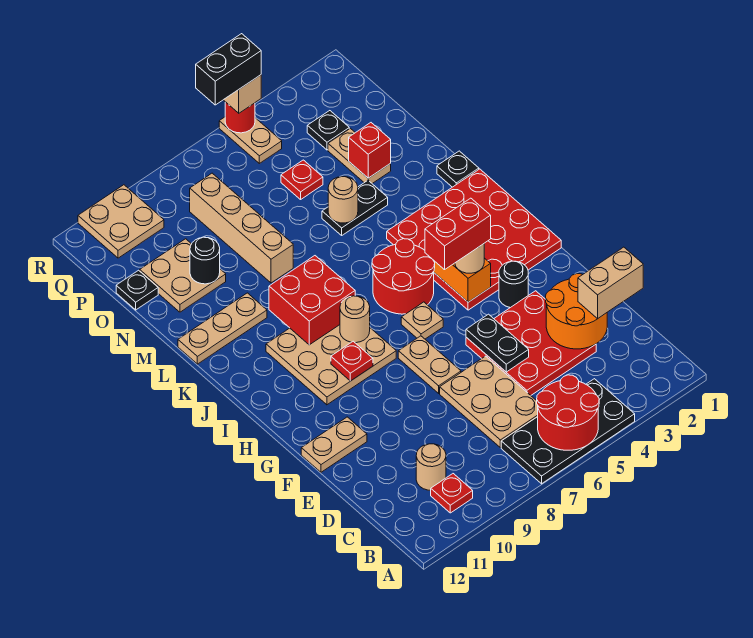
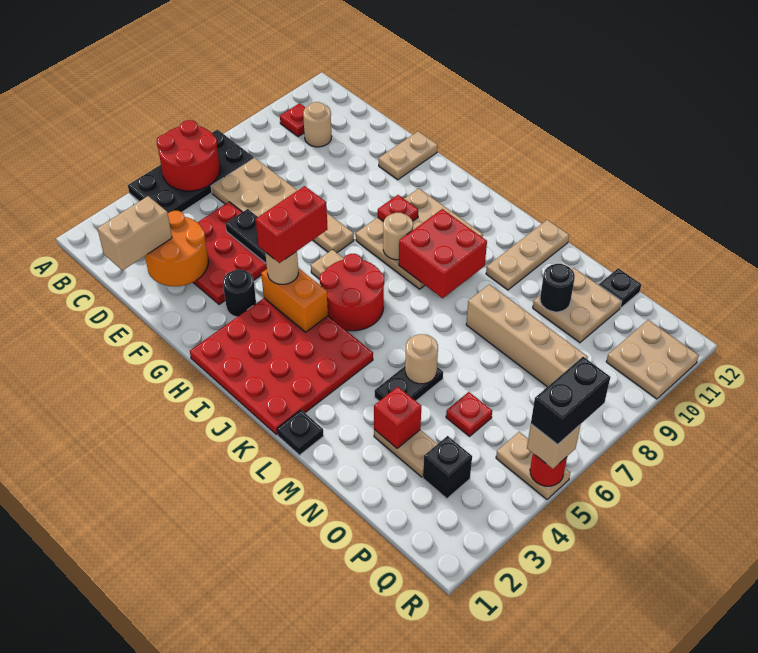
black 1x1 plate [307,111,349,150] -> black 1x1 brick [423,436,472,499]

